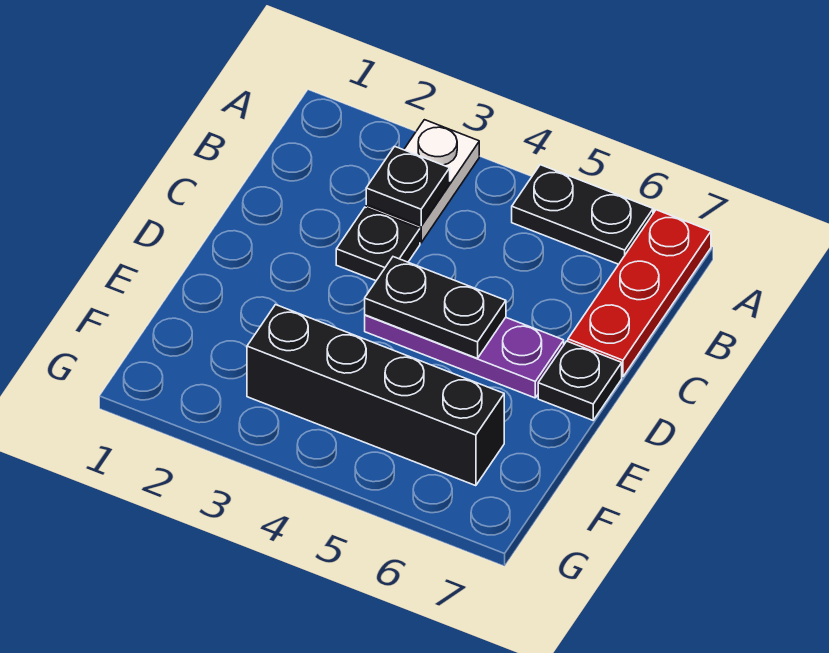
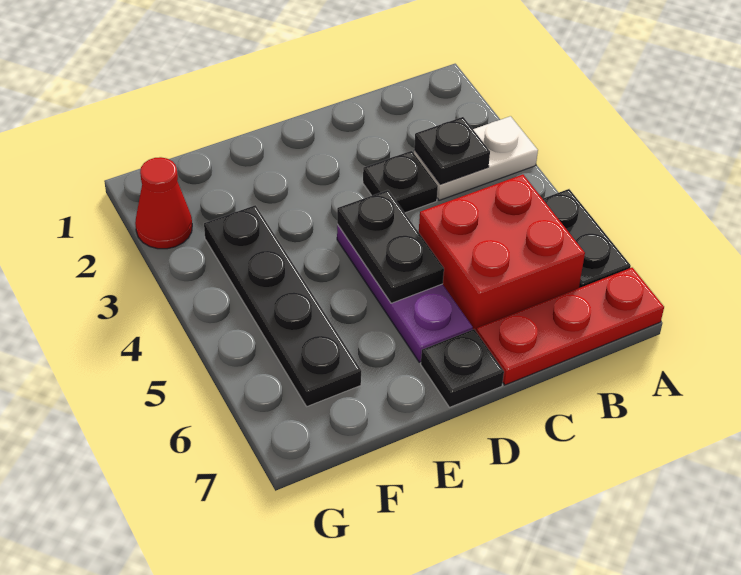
none -> red 2x2 brick [419,175,585,331]
black 1x4 brick [247,305,504,486] -> black 1x4 plate [204,205,361,406]
none -> red 1x1 cone [135,157,192,249]

